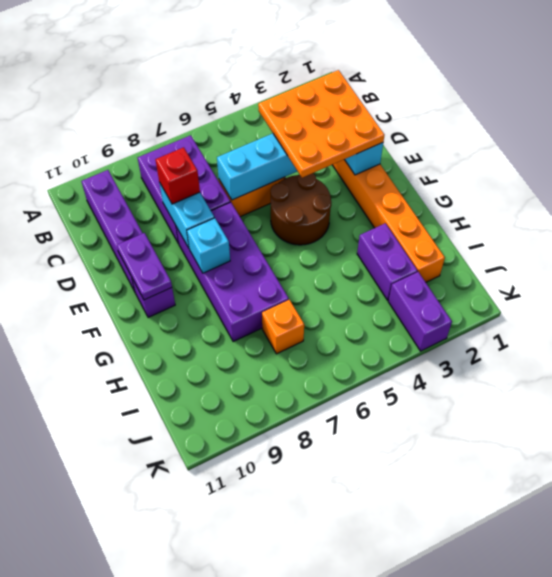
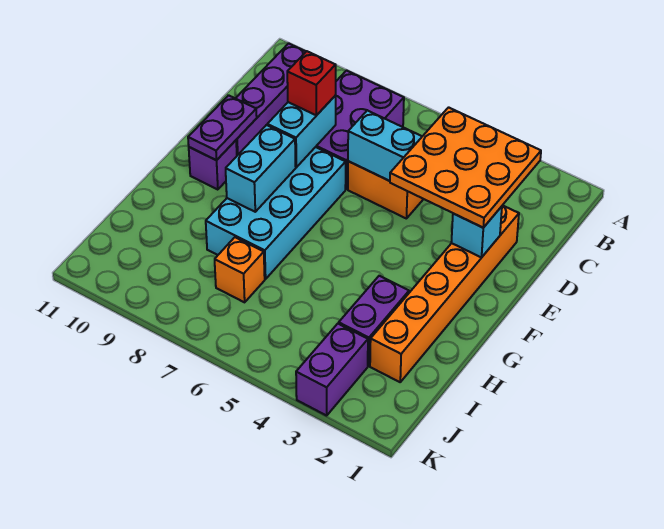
brown 2x2 round brick [271,173,331,245] -> none
purple 2x4 brick [176,202,289,342] -> cyan 2x4 brick [206,147,346,279]
cyan 1x1 brick [187,218,230,273] -> cyan 1x2 brick [226,125,296,212]

